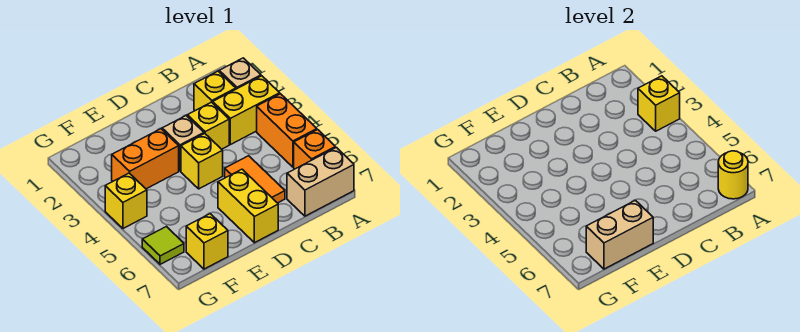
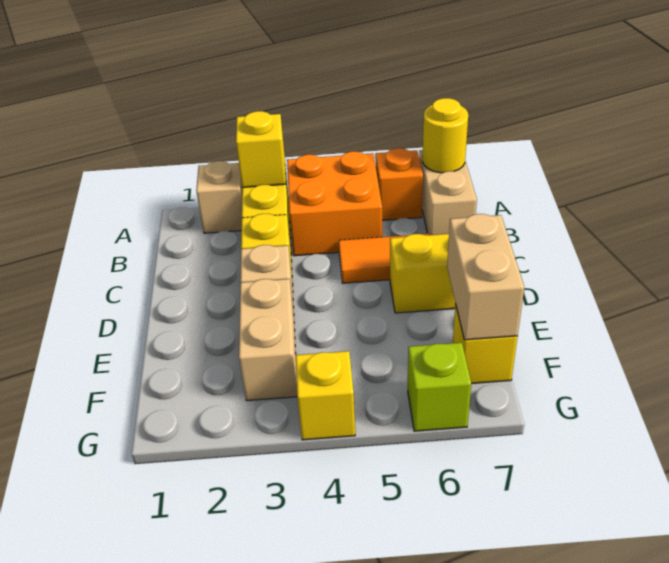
orange 1x2 brick [257,94,317,167] -> orange 2x2 brick [287,151,382,256]
yellow 1x1 brick [194,71,236,111] -> none
yellow 1x1 brick [181,133,223,189] -> none
orange 1x2 brick [112,129,179,189] -> tan 1x2 brick [239,279,297,401]
lime 1x1 tile [142,227,184,264] -> lime 1x1 brick [408,343,471,431]

